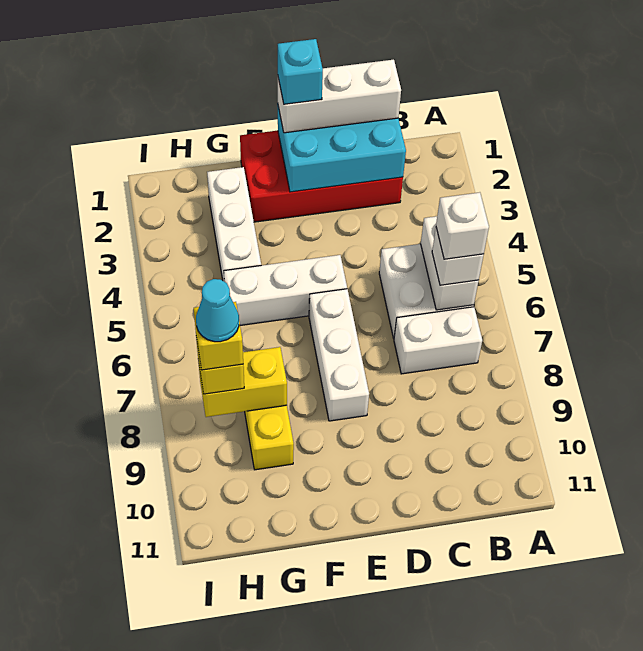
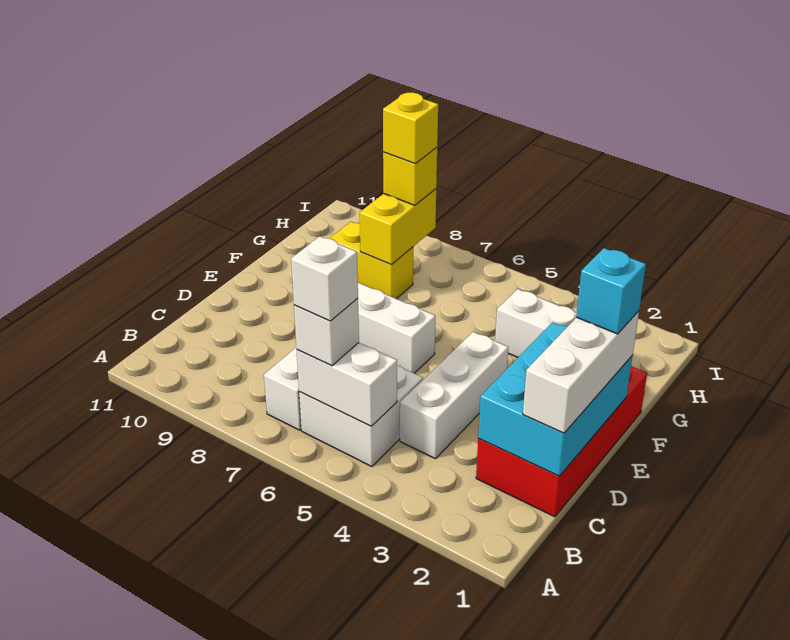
white 1x3 brick [224,255,347,325] -> white 1x3 brick moved to [400,332,508,459]
cyan 1x1 cone [196,279,239,342] -> none

